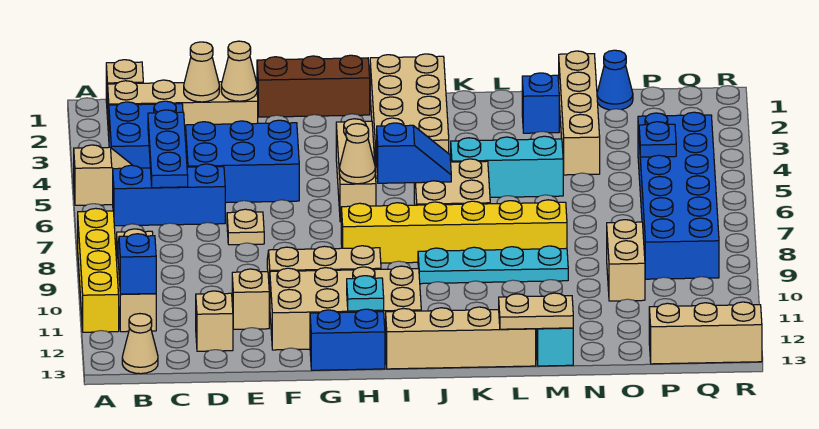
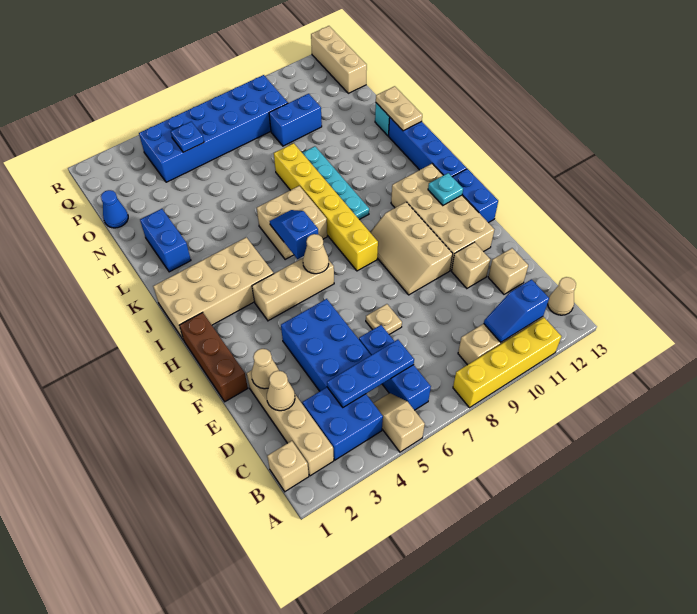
tan 1x4 brick [386,307,536,369] -> blue 1x4 brick [389,118,467,177]
cyan 1x3 brick [451,136,563,197] -> none
blue 1x1 brick [522,73,559,133] -> blue 1x2 brick [140,209,191,272]
tan 1x4 brick [559,51,600,175] -> none
tan 1x2 brick [607,220,645,301] -> blue 1x2 brick [269,94,322,146]

